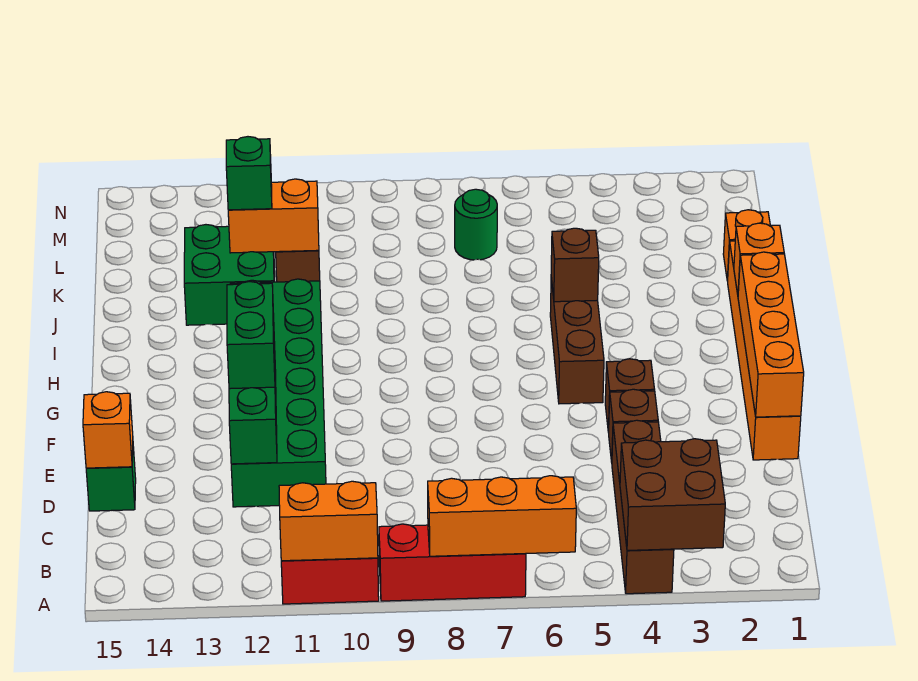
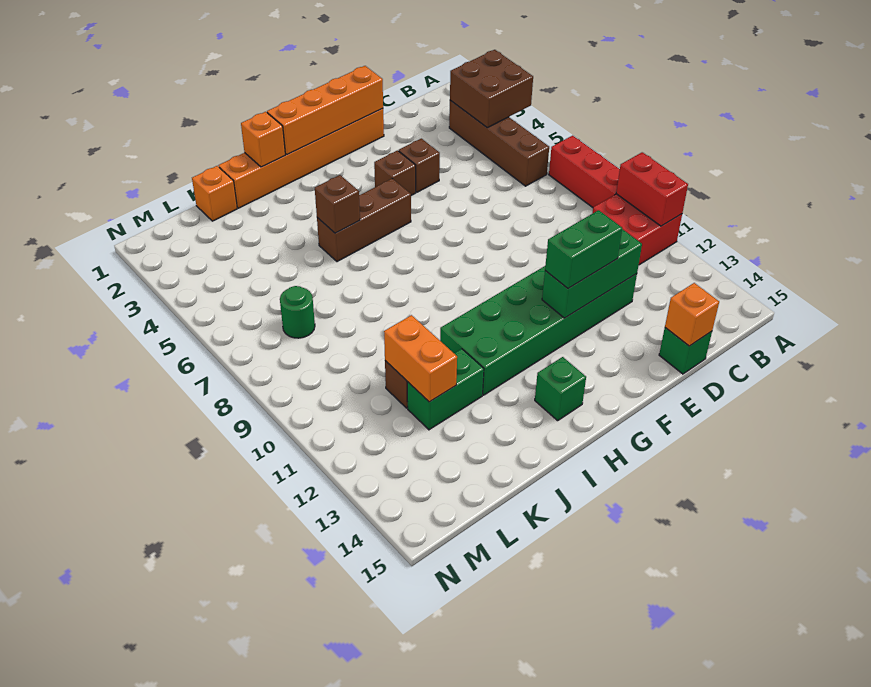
brown 1x4 brick [612,420,674,594] -> brown 1x4 brick turned to [449,100,549,186]
orange 1x3 brick [428,476,576,556] -> none
orange 1x2 brick [279,481,378,561] -> red 1x2 brick [616,152,688,226]
green 2x2 brick [184,225,275,325] -> green 1x2 brick [407,349,484,430]
green 1x1 brick [226,137,272,210] -> green 1x1 brick moved to [535,357,586,421]

